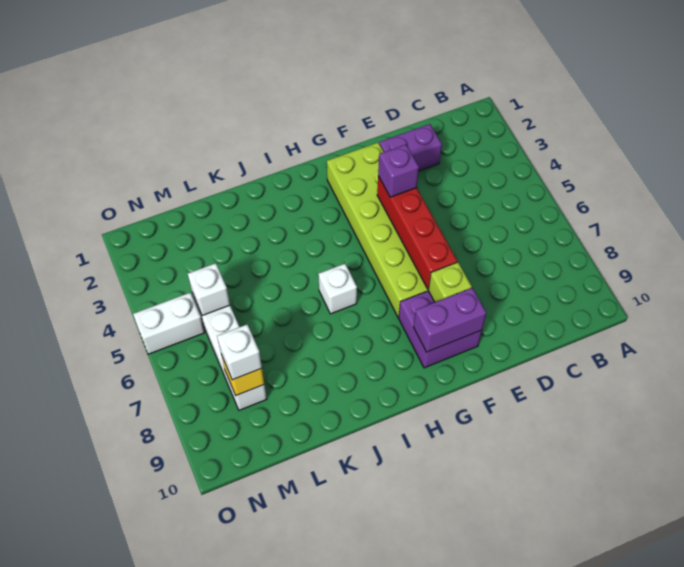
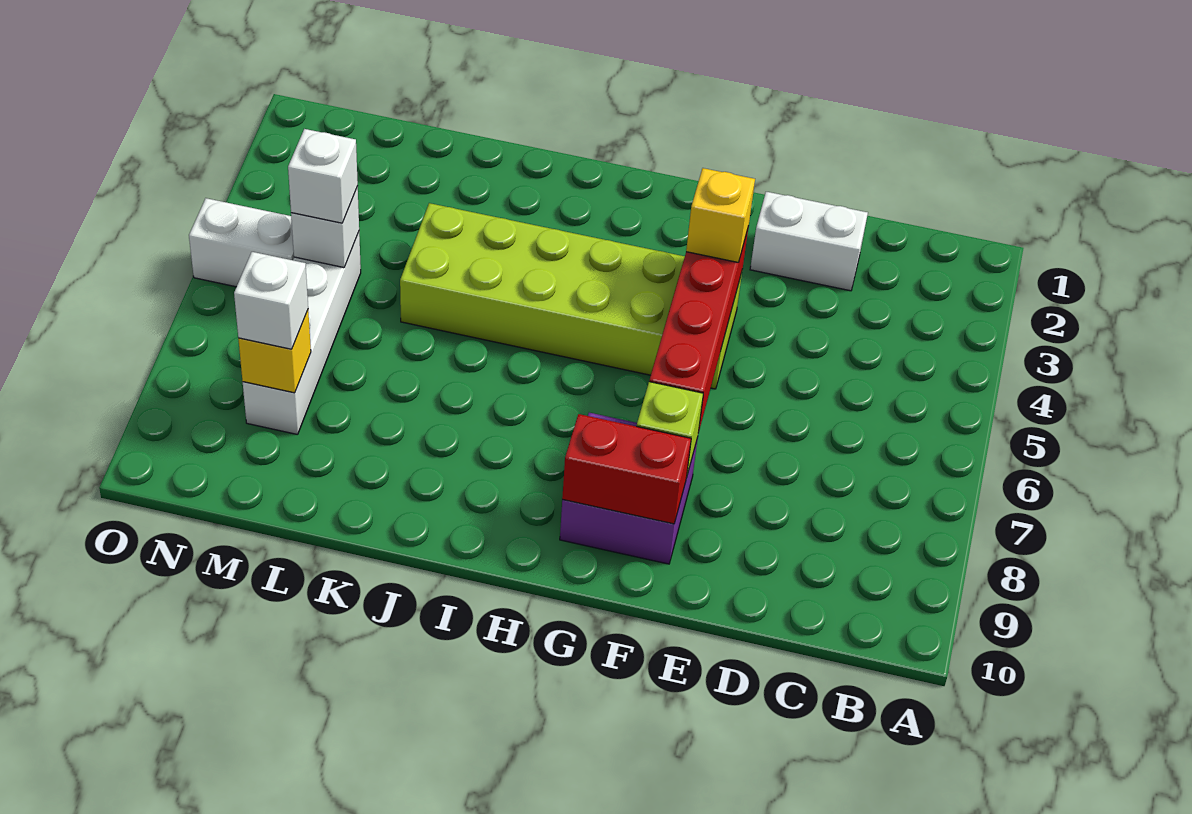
purple 1x2 brick [380,124,442,171] -> white 1x2 brick [750,192,868,291]
lime 2x6 brick [327,143,428,317] -> lime 2x6 brick turned to [400,203,742,389]
purple 1x1 brick [378,145,419,197] -> yellow 1x1 brick [686,168,755,263]
purple 1x2 brick [414,288,486,352] -> red 1x2 brick [562,414,691,524]
white 1x1 brick [319,264,357,314] -> white 1x1 brick moved to [288,129,358,223]

